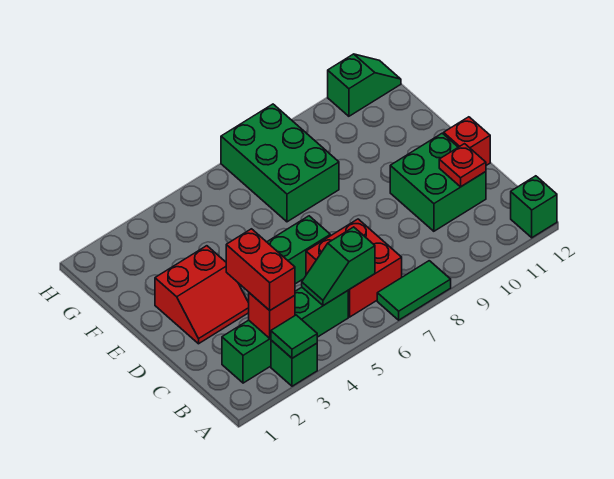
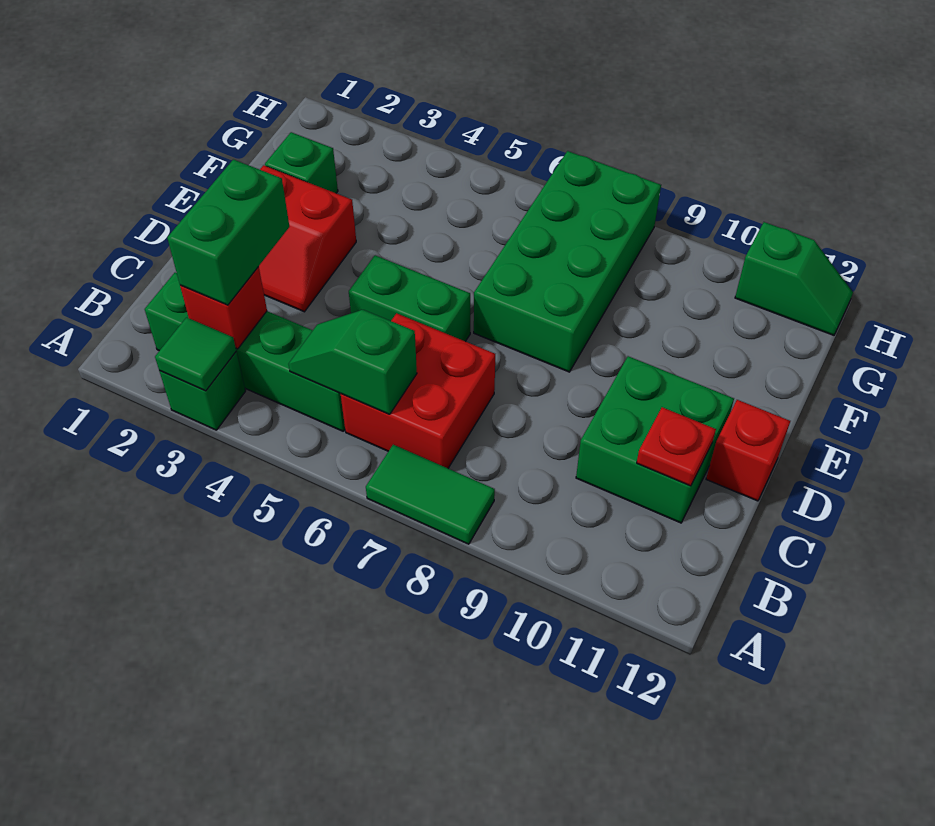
green 1x1 brick [511,176,557,238] -> green 1x1 brick moved to [265,132,338,193]
red 1x2 brick [226,229,295,310] -> green 1x2 brick [167,159,289,305]
green 2x3 brick [221,104,339,222] -> green 2x4 brick [474,151,661,372]

